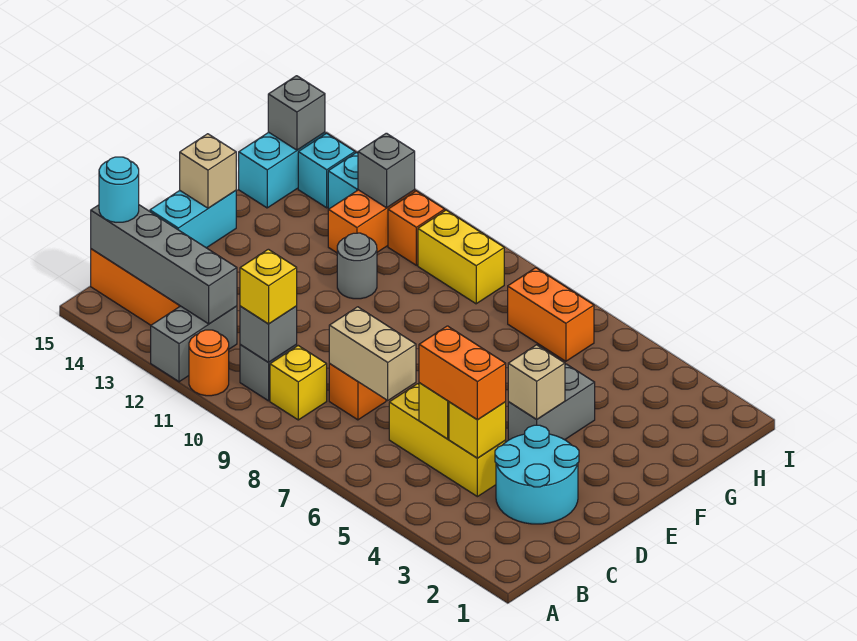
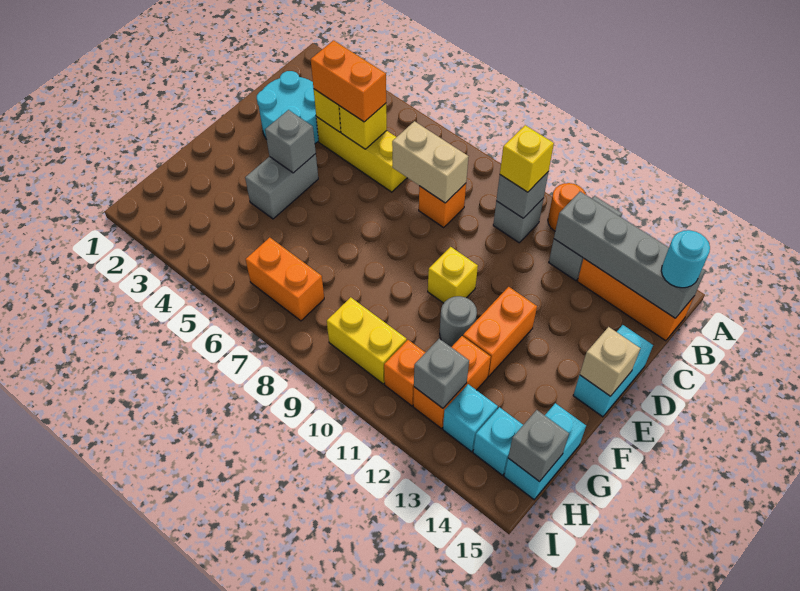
yellow 1x1 brick [270,346,327,420] -> yellow 1x1 brick moved to [428,247,478,303]
tan 1x1 brick [508,345,565,419] -> grey 1x1 brick [265,110,316,173]
none -> orange 1x2 brick [463,287,537,377]

